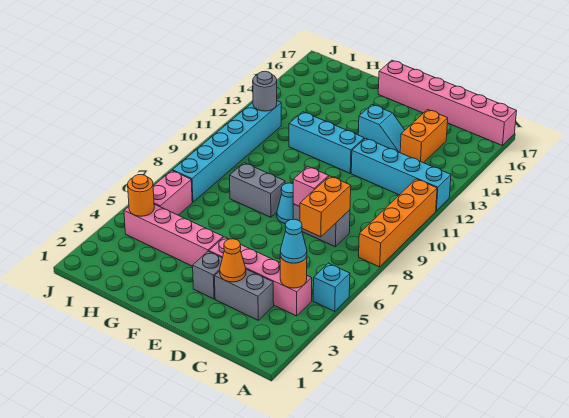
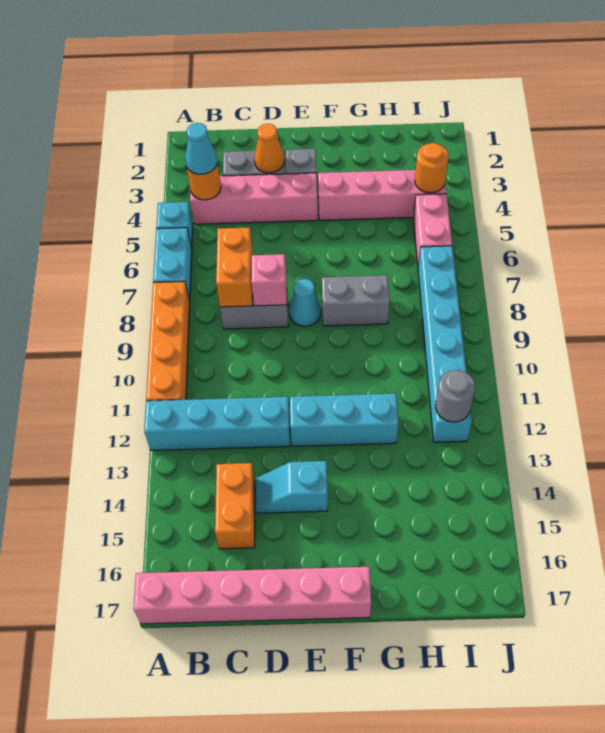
none -> cyan 1x2 brick [153,228,192,302]

